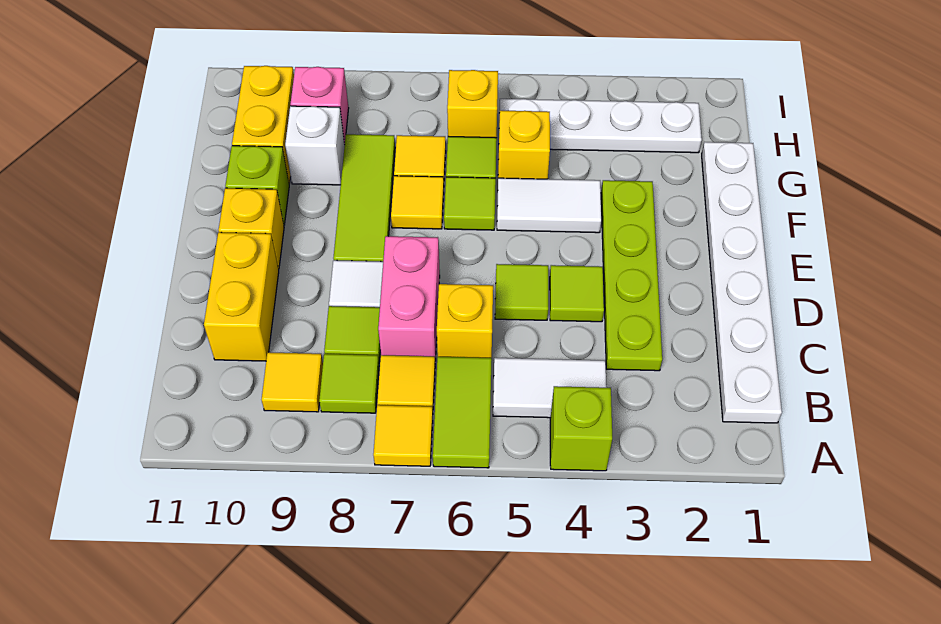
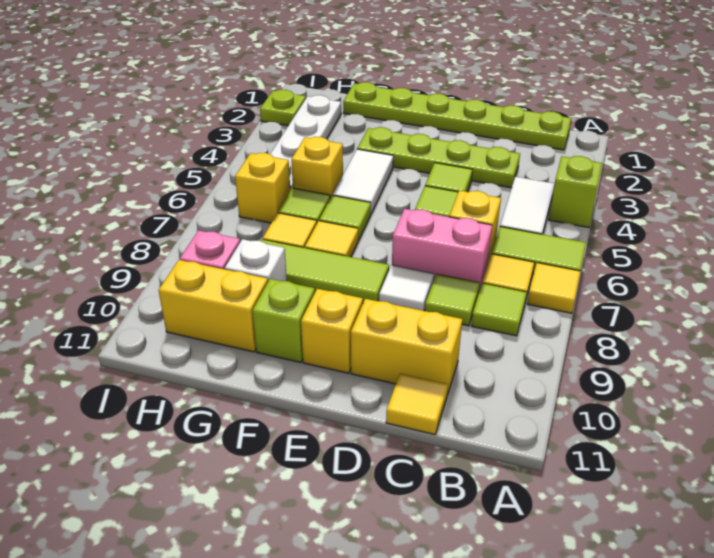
white 1x6 plate [702,142,782,423] -> lime 1x6 plate [343,82,571,150]
yellow 1x1 tile [262,352,323,412] -> yellow 1x1 tile moved to [386,373,448,435]
none -> lime 1x1 plate [260,90,306,126]

